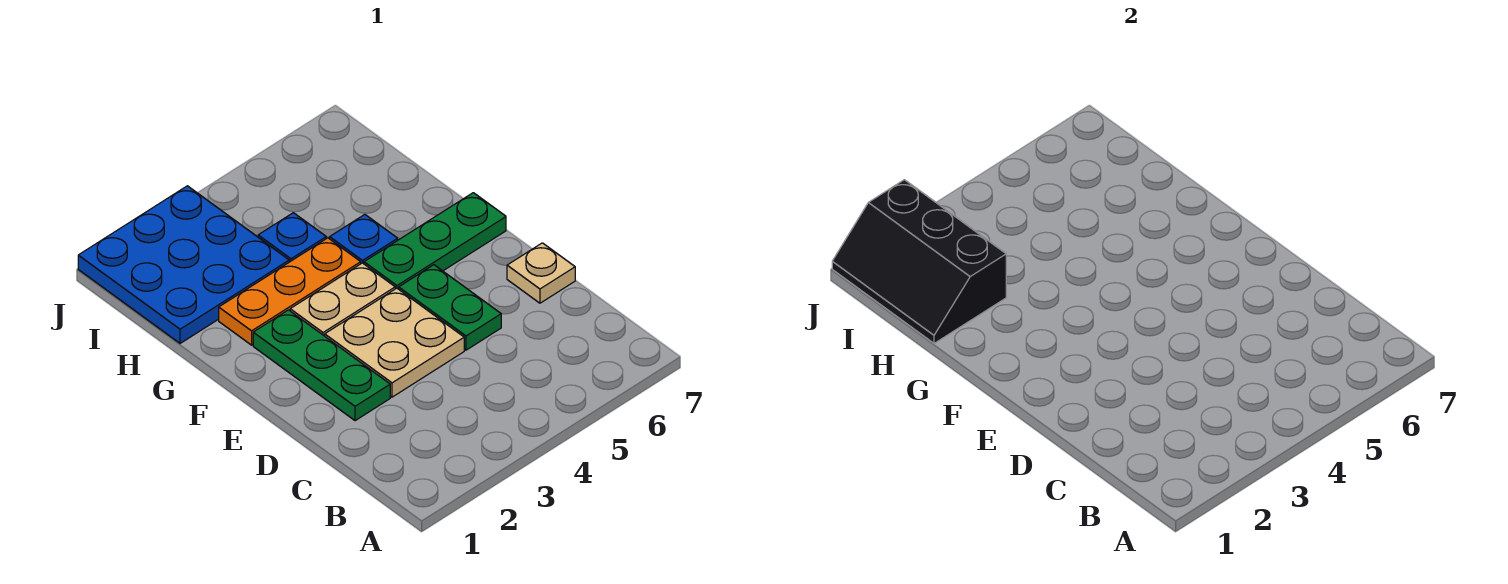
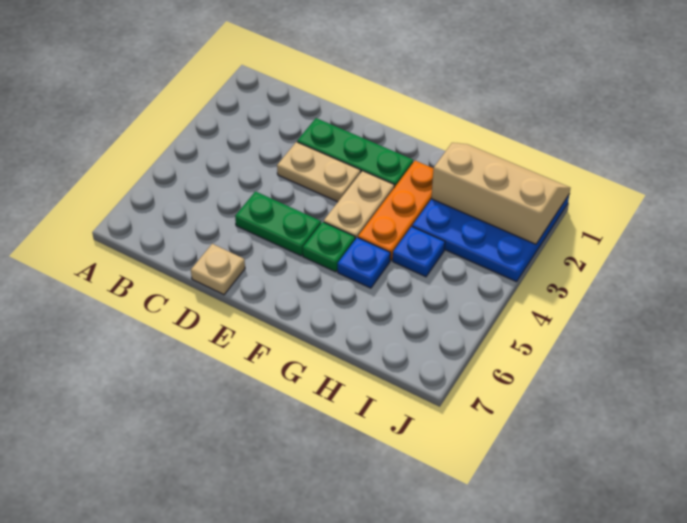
tan 2x2 plate [325,288,464,397] -> tan 1x2 plate [277,142,361,202]
green 1x3 plate [364,193,506,289] -> green 1x1 plate [303,222,355,272]
black 2x3 slope [832,180,1006,343] -> tan 2x3 slope [431,143,570,244]

